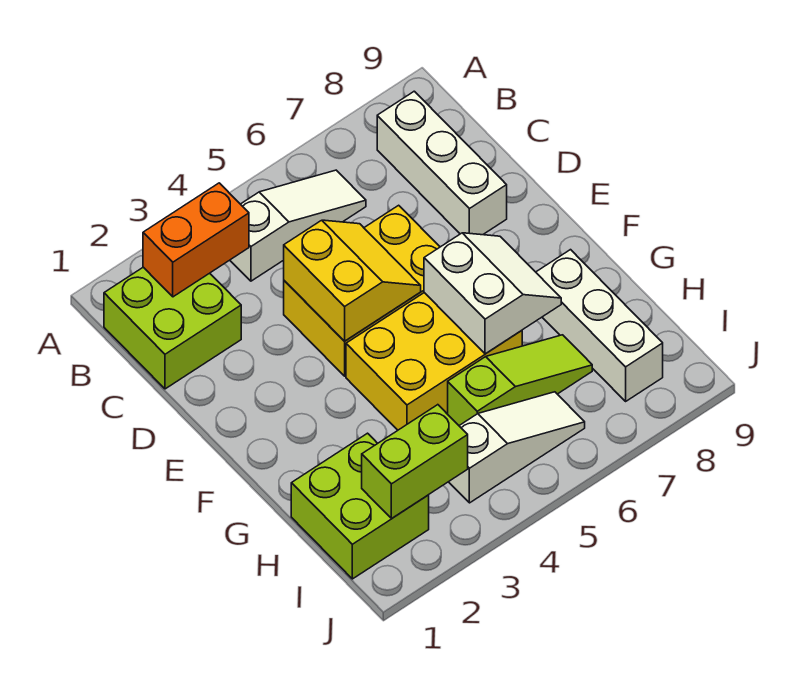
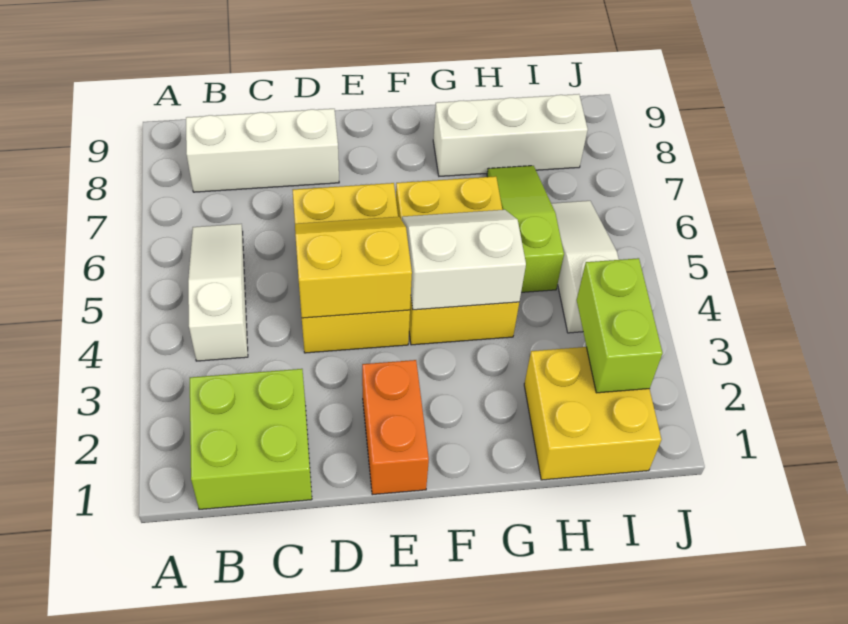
orange 1x2 brick [143,183,249,297] -> orange 1x2 brick moved to [362,360,429,495]
white 2x2 slope [424,233,561,354] -> white 2x2 slope moved to [402,210,526,310]
lime 2x2 brick [291,433,429,579] -> yellow 2x2 brick [524,347,662,480]

